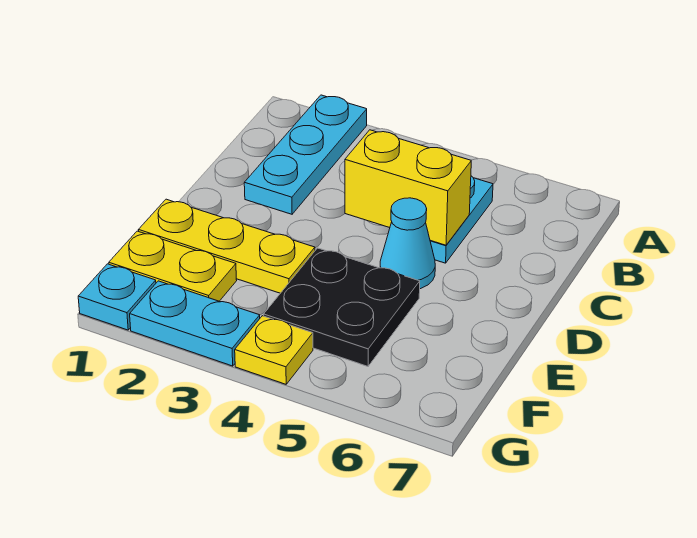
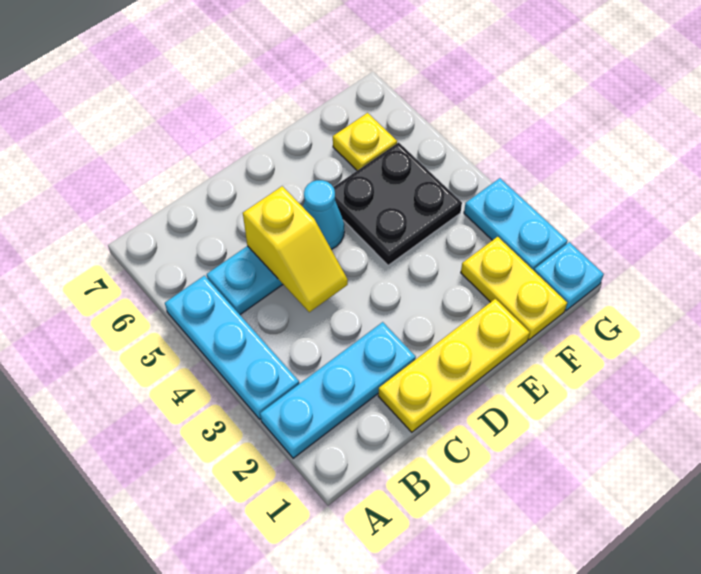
none -> cyan 1x3 plate [165,276,299,419]
yellow 1x2 brick [345,130,471,245] -> yellow 1x2 slope [243,186,348,312]
yellow 1x3 plate [139,199,315,293] -> yellow 1x3 plate turned to [378,299,530,432]
yellow 1x1 plate [235,316,313,384] -> yellow 1x1 plate moved to [333,113,397,170]

